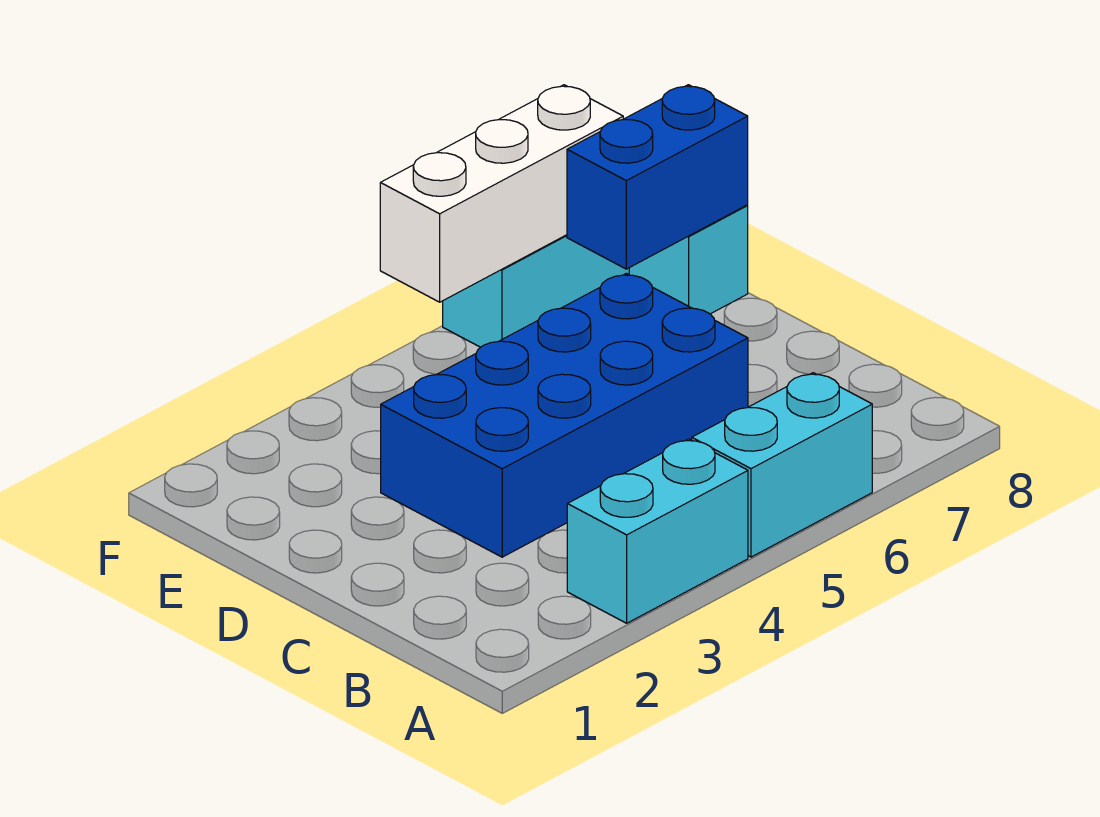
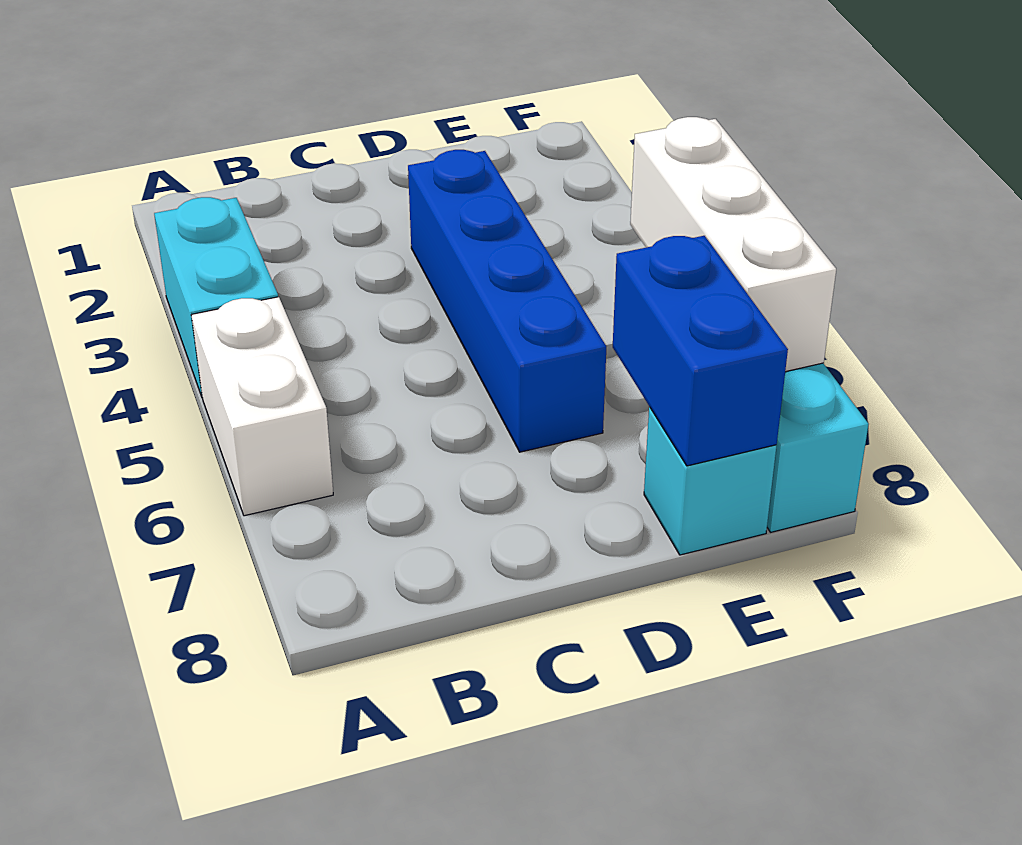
cyan 1x2 brick [692,373,872,557] -> white 1x2 brick [192,297,333,516]
blue 2x4 brick [381,273,748,557] -> blue 1x4 brick [408,150,606,452]

